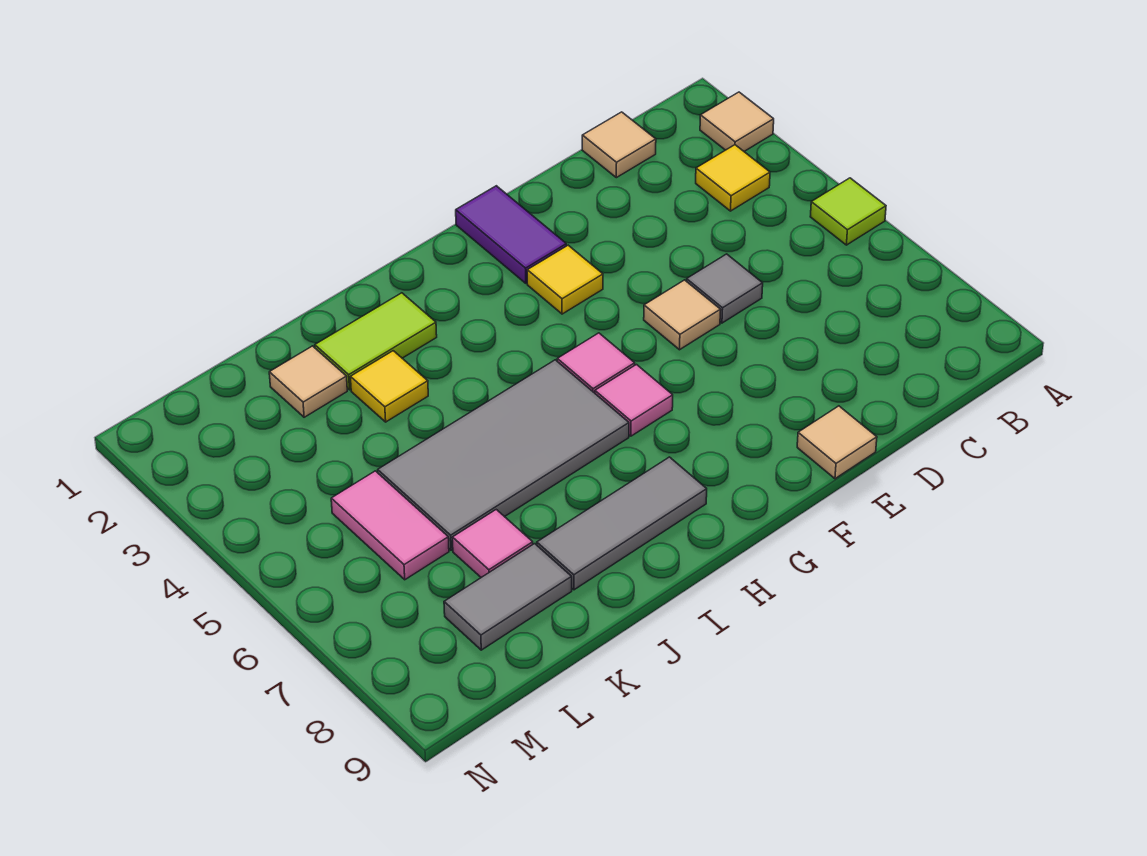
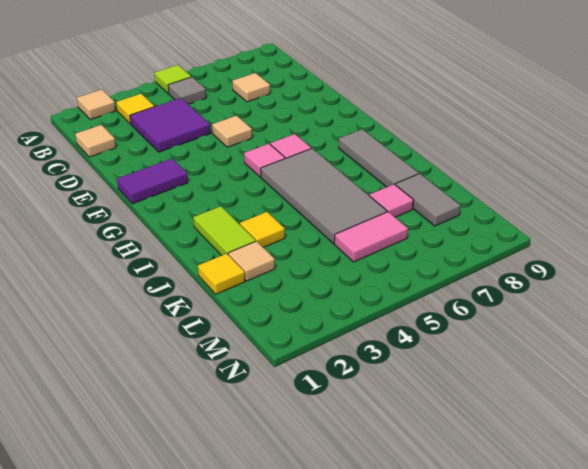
none -> purple 2x2 tile [130,98,211,152]
grey 1x1 tile [687,254,763,323] -> grey 1x1 tile moved to [168,77,206,104]
tan 1x1 tile [797,406,877,479] -> tan 1x1 tile moved to [232,73,270,102]
yellow 1x1 tile [527,245,603,314] -> yellow 1x1 tile moved to [198,254,245,294]

